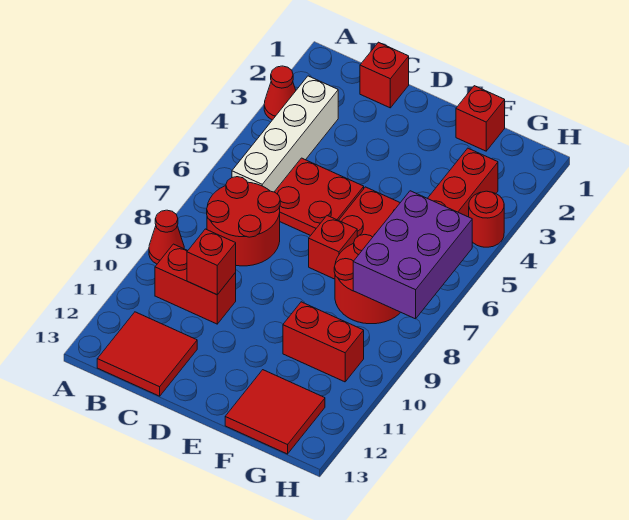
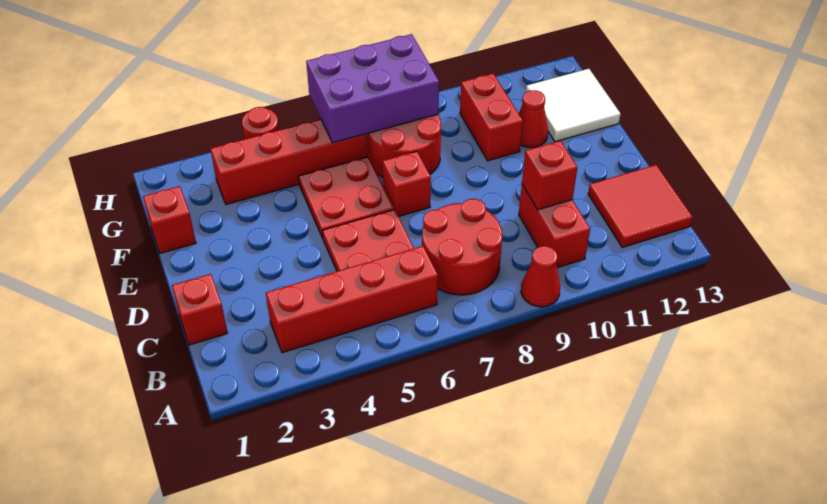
red 1x1 cone [264,66,296,120] -> red 1x1 cone moved to [519,90,548,148]
white 1x4 brick [232,76,338,192] -> red 1x4 brick [266,246,438,353]
red 2x2 tile [225,370,325,454] -> white 2x2 tile [526,69,621,142]

